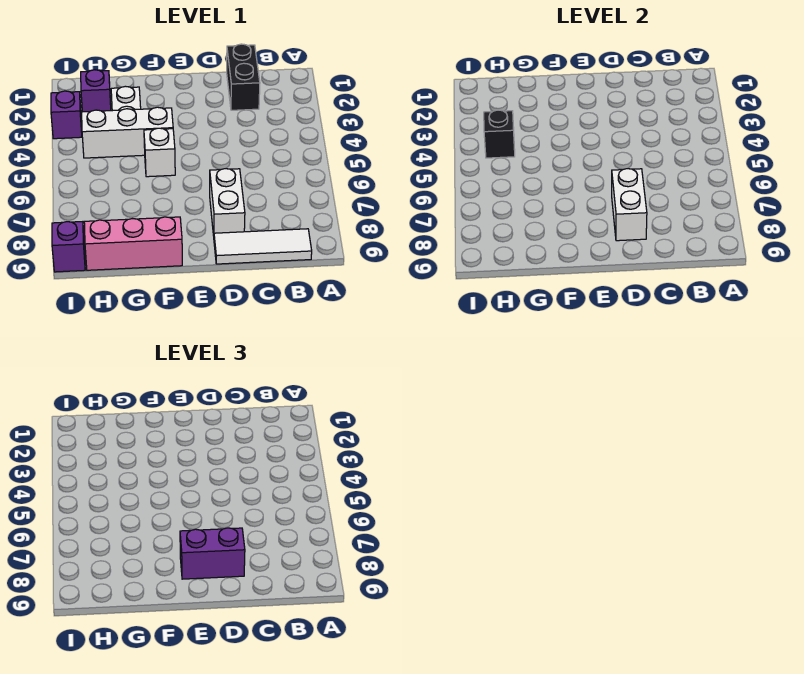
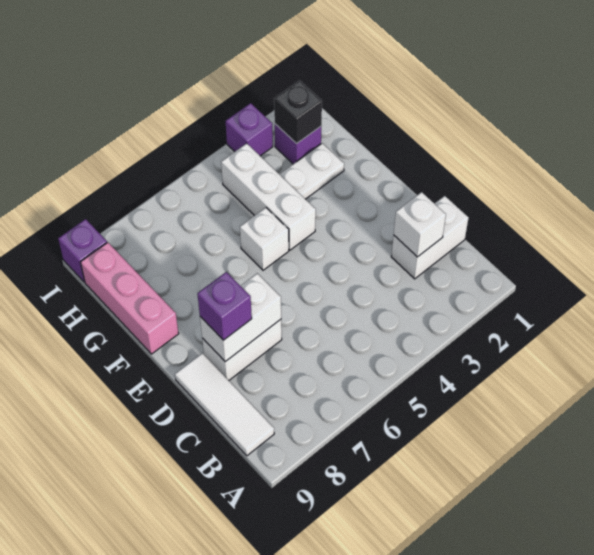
black 1x2 brick [227,44,260,110] -> white 1x2 brick [391,196,468,279]
none -> white 1x1 brick [394,192,446,257]
purple 1x2 brick [180,528,245,579] -> purple 1x1 brick [197,272,252,340]
black 1x1 brick [484,110,515,158] -> black 1x1 brick moved to [274,81,322,144]

